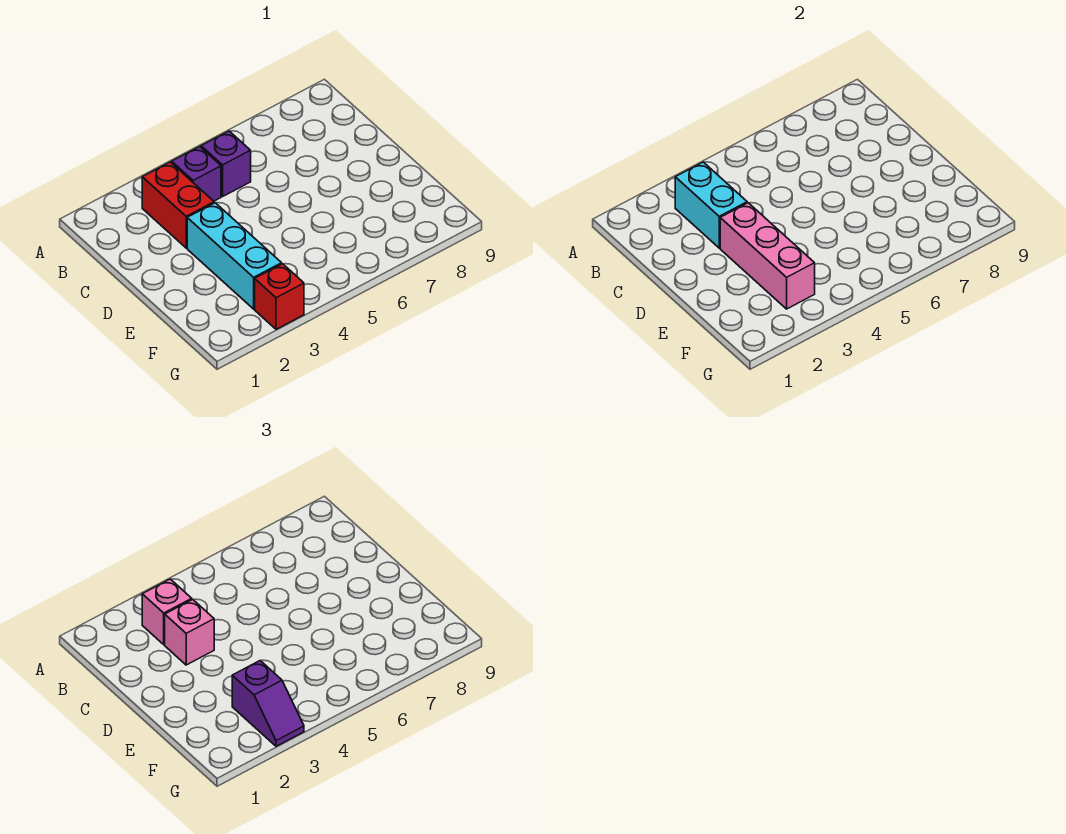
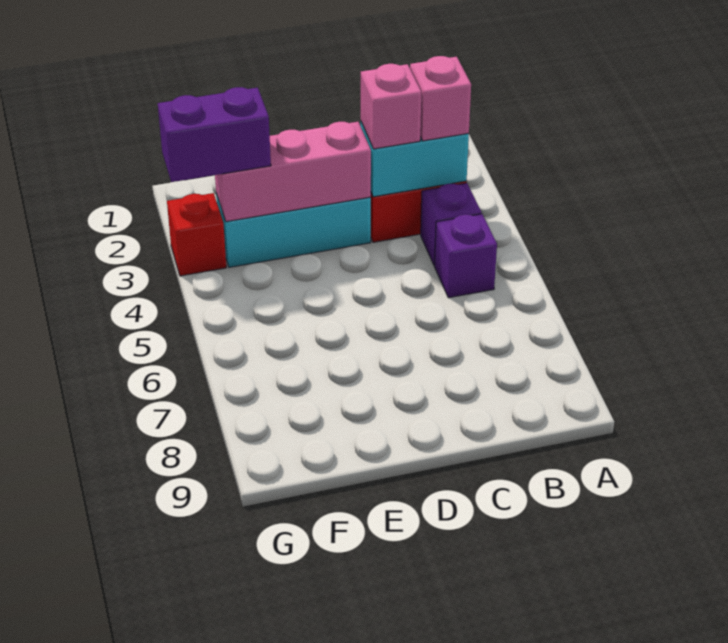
purple 1x2 slope [232,661,304,746] -> purple 1x2 brick [158,87,271,182]

